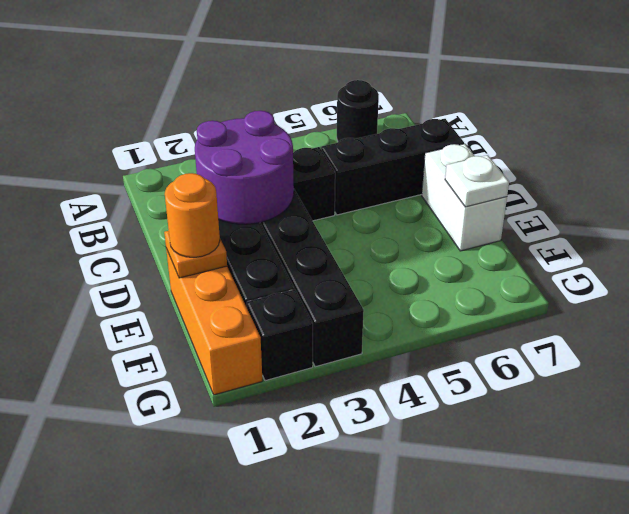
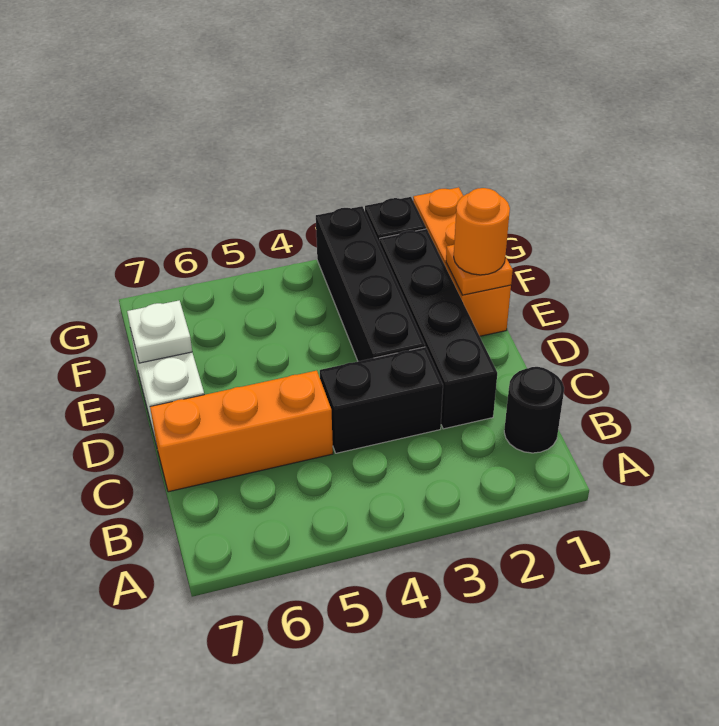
black 1x1 round brick [337,80,379,142] -> black 1x1 round brick moved to [504,367,564,453]
purple 2x2 round brick [195,111,294,224] -> none
black 1x3 brick [321,119,464,215] -> orange 1x3 brick [150,371,333,492]

